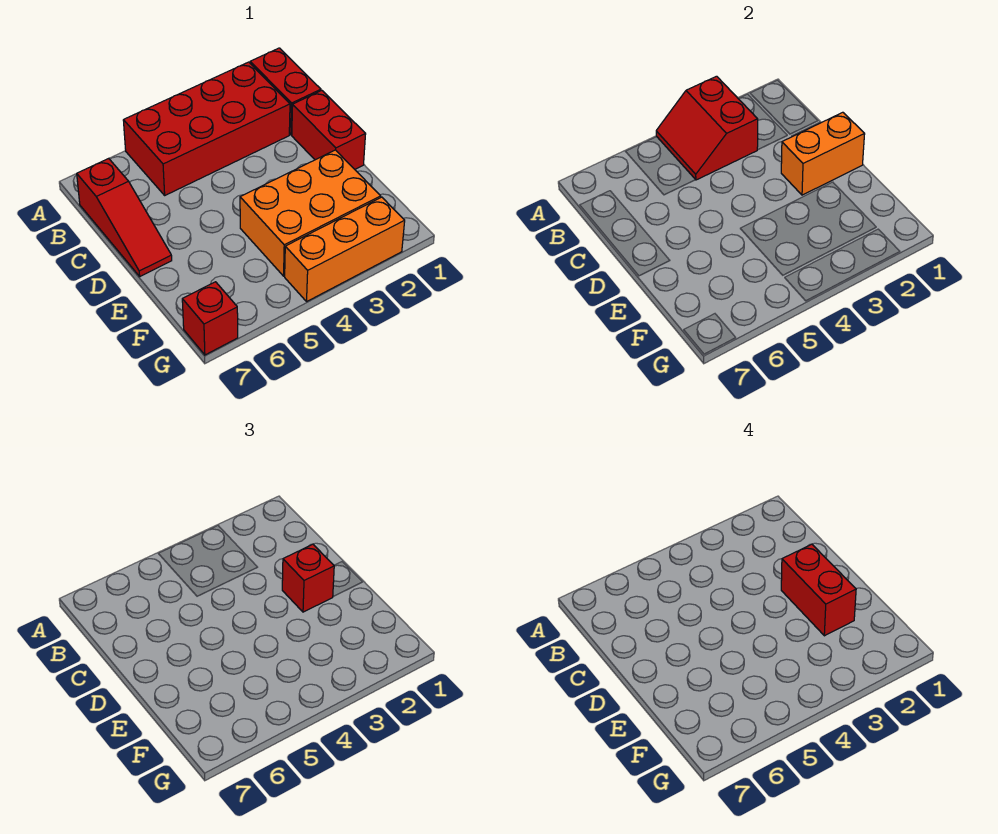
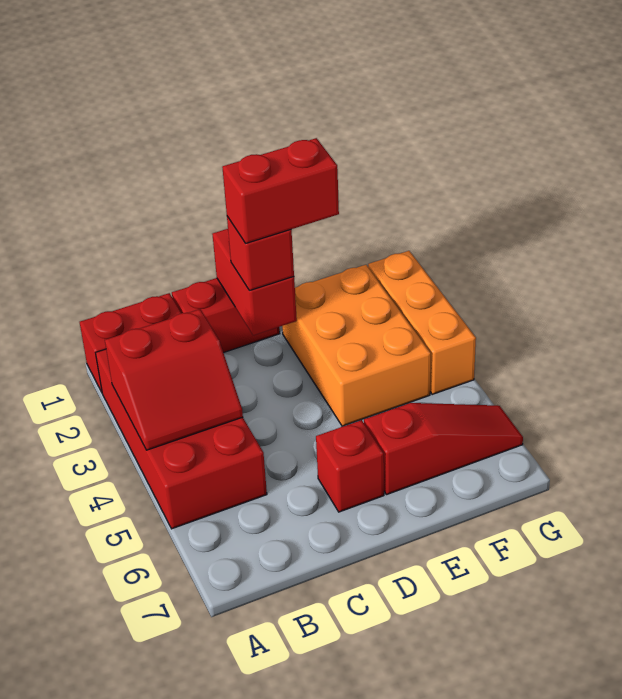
red 1x3 slope [77,158,172,276] -> red 1x3 slope moved to [364,403,523,495]
orange 1x2 brick [781,112,865,195] -> red 1x2 brick [212,229,297,335]
red 1x1 brick [182,282,238,355] -> red 1x1 brick moved to [316,420,384,512]

